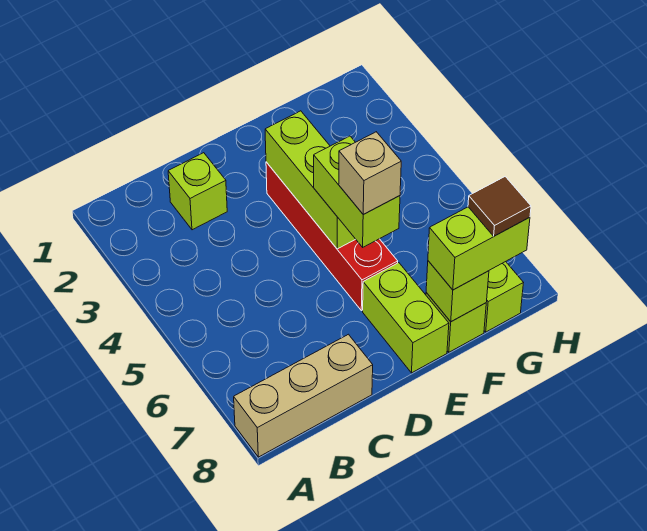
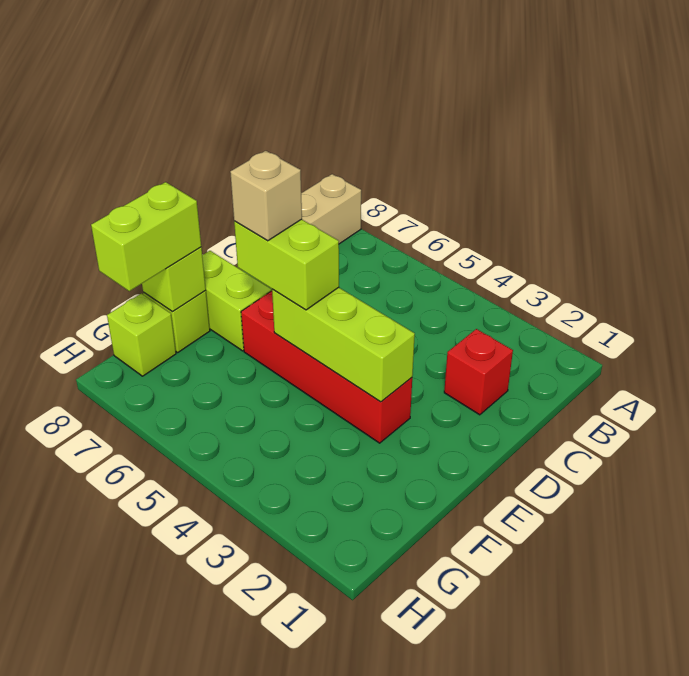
lime 1x1 brick [168,153,227,230] -> red 1x1 brick [444,329,513,415]
brown 1x1 tile [468,177,531,236] -> none

